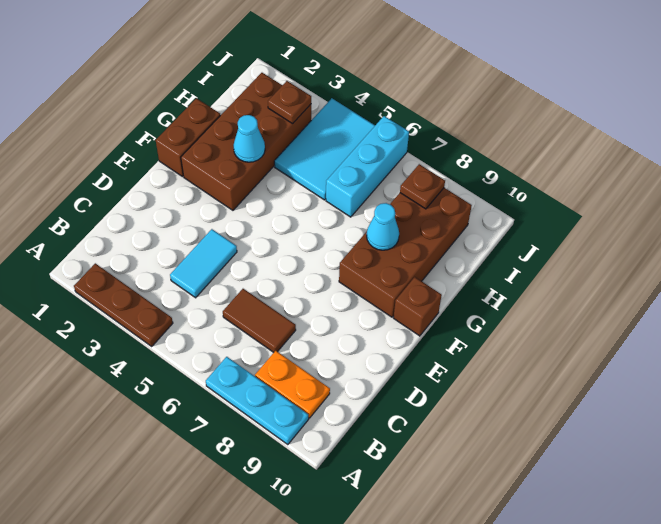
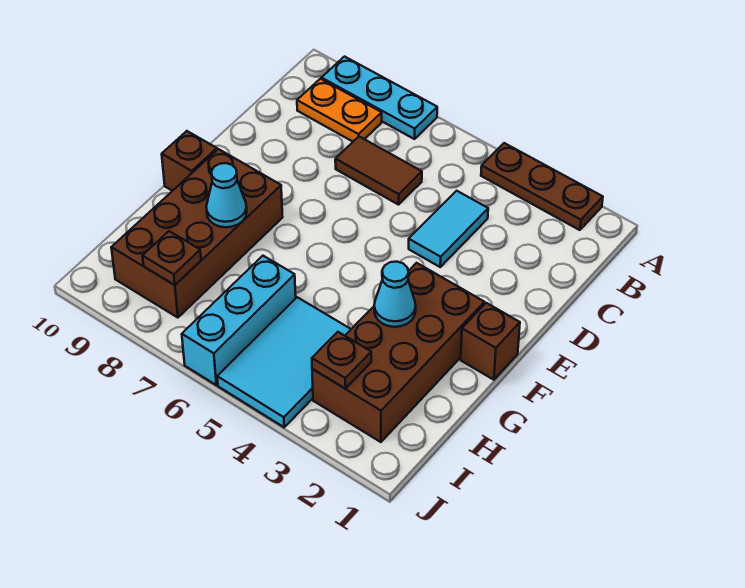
brown 1x2 brick [156,98,220,177] -> brown 1x1 brick [461,303,520,380]

